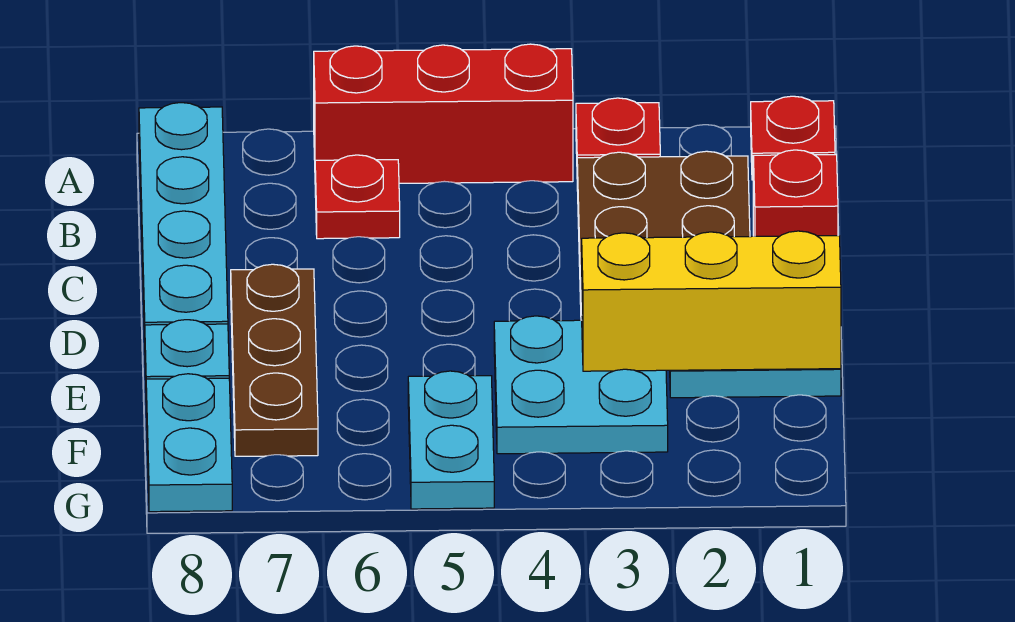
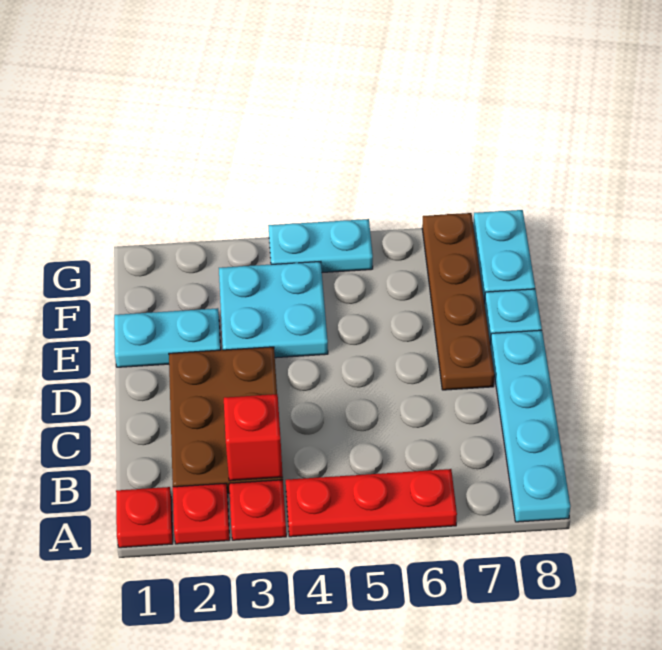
red 1x3 brick [314,44,573,183] -> red 1x3 plate [286,469,457,537]
red 1x1 plate [315,155,400,239] -> red 1x1 plate moved to [173,483,230,544]
red 1x1 brick [753,150,838,236] -> red 1x1 brick moved to [224,394,283,481]
brown 1x3 plate [231,264,318,456] -> brown 1x4 plate [422,213,494,390]
yellow 1x3 brick [582,231,841,371] -> none
cyan 1x2 plate [408,371,494,509] -> cyan 1x2 plate turned to [268,219,373,272]

